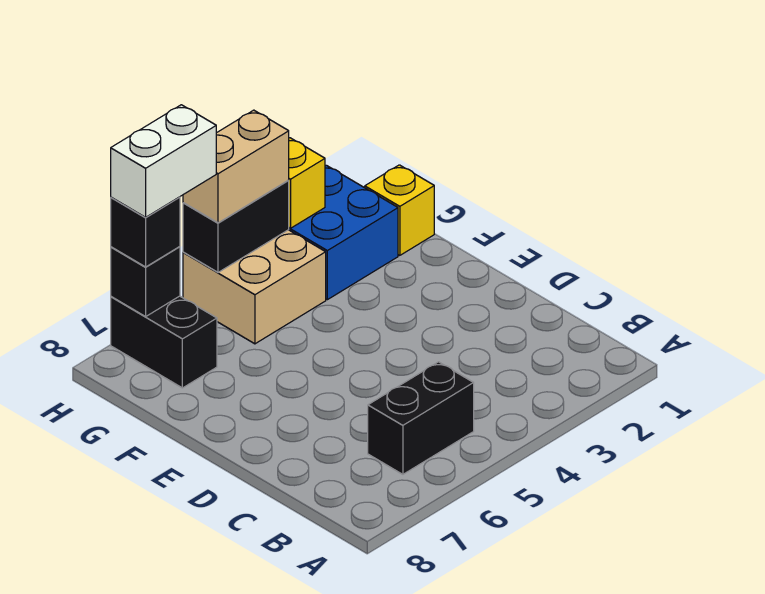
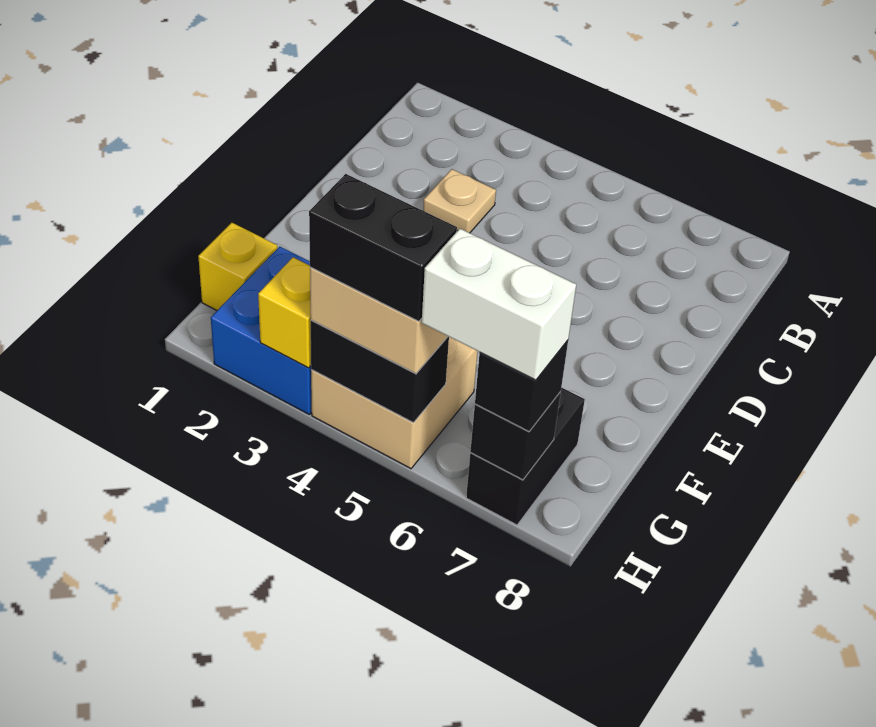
black 1x2 brick [368,362,474,474] -> black 1x2 brick moved to [309,174,457,321]
none -> tan 1x1 plate [423,169,496,233]

